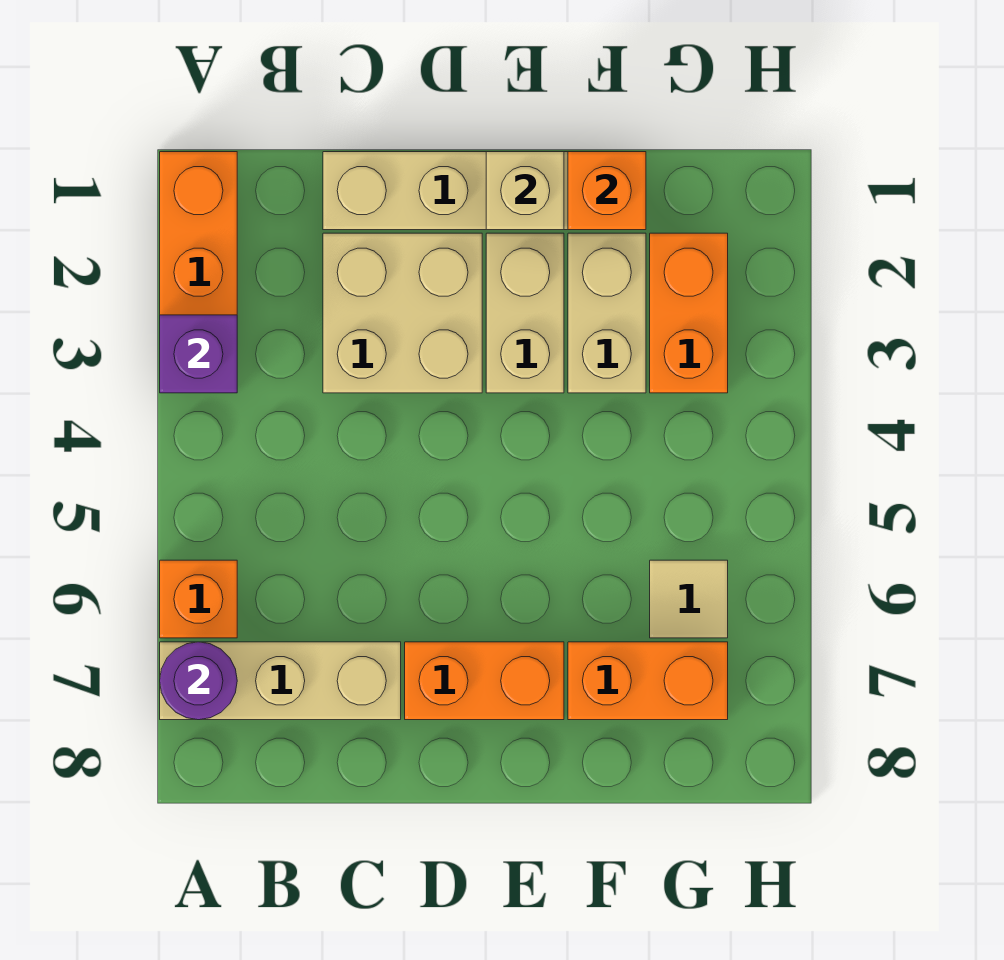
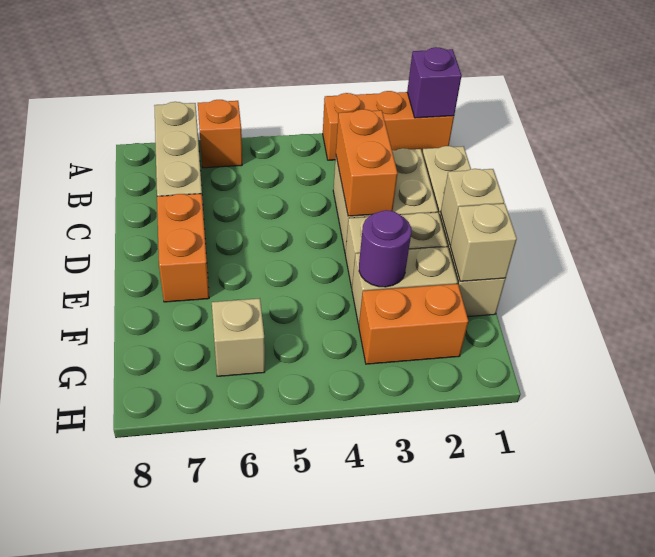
purple 1x1 brick [160,315,237,393] -> purple 1x1 brick moved to [407,47,462,118]
purple 1x1 round brick [160,642,237,720] -> purple 1x1 round brick moved to [359,210,411,287]
orange 1x1 brick [568,152,646,230] -> tan 1x1 brick [450,204,517,281]
orange 1x2 brick [568,642,728,720] -> orange 1x2 brick moved to [336,109,398,216]
tan 1x1 tile [650,560,728,638] -> tan 1x1 brick [212,298,265,376]

